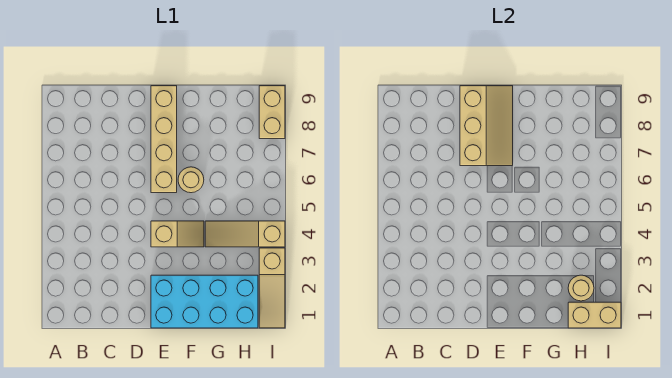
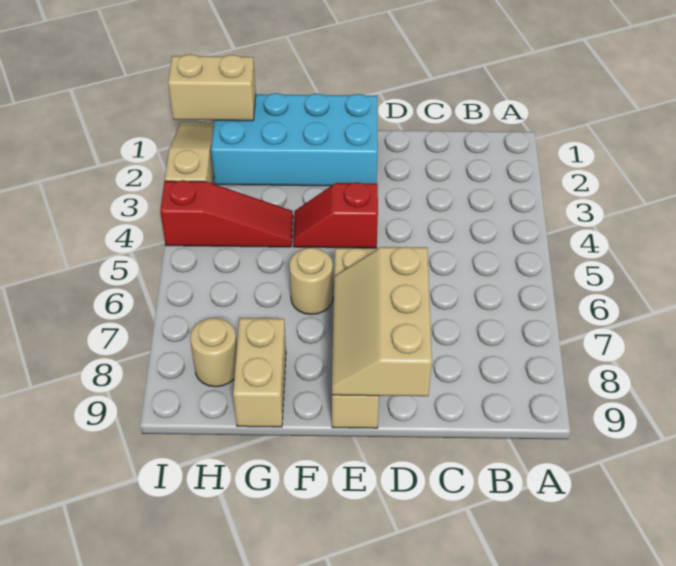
tan 1x2 slope [151,221,204,247] -> red 1x2 slope [293,182,378,248]
tan 1x3 slope [205,221,285,247] -> red 1x3 slope [160,180,293,247]
tan 1x1 round brick [568,275,594,301] -> tan 1x1 round brick moved to [190,318,237,387]
tan 1x2 brick [259,86,285,139] -> tan 1x2 brick moved to [233,318,286,427]

